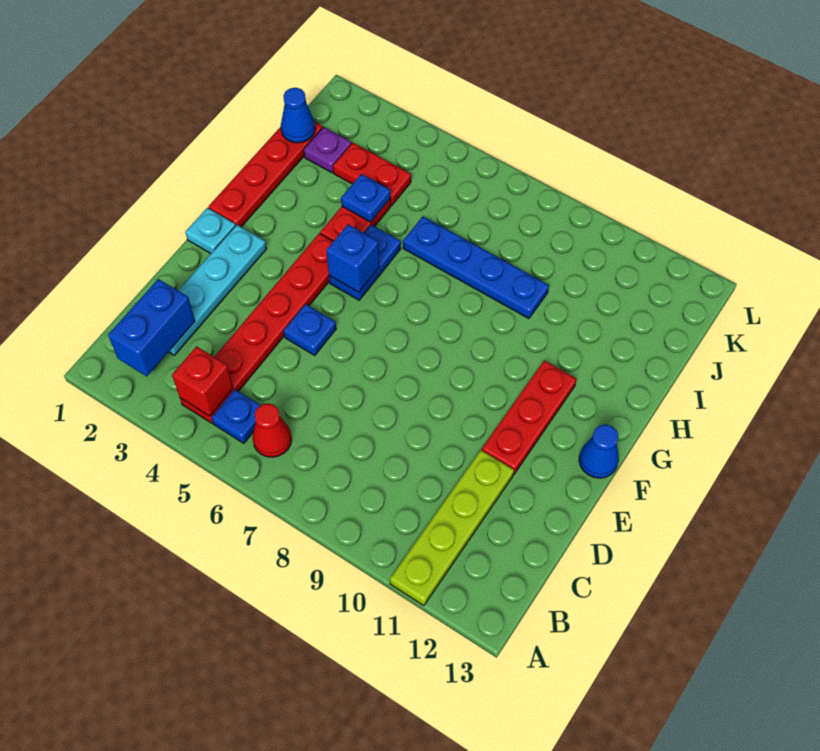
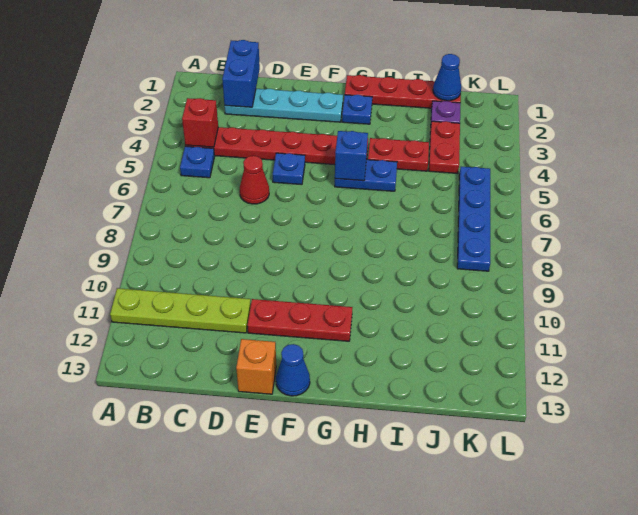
blue 1x2 brick [108,279,195,376] -> blue 1x2 brick turned to [222,40,260,107]
red 1x1 cone [252,403,292,457] -> red 1x1 cone moved to [240,156,269,204]
none -> orange 1x1 brick [236,339,276,394]
cyan 1x1 plate [185,208,236,254] -> none
blue 1x1 plate [341,174,391,222] -> blue 1x1 plate moved to [342,95,372,124]
blue 1x4 plate [403,216,549,319] -> blue 1x4 plate moved to [457,166,490,271]

